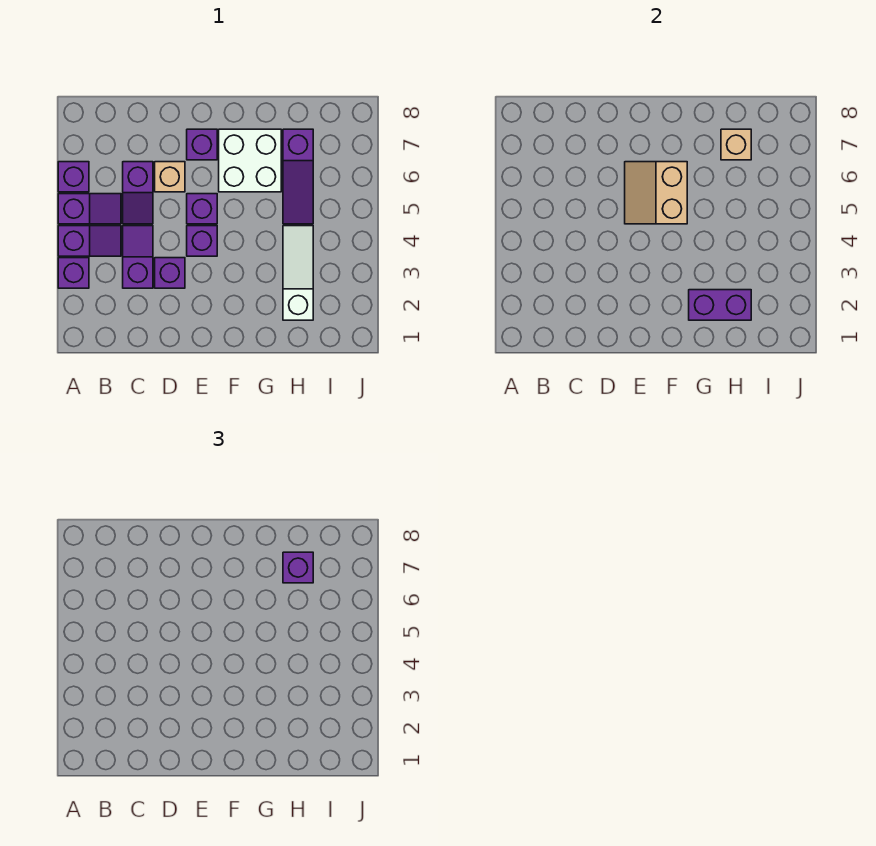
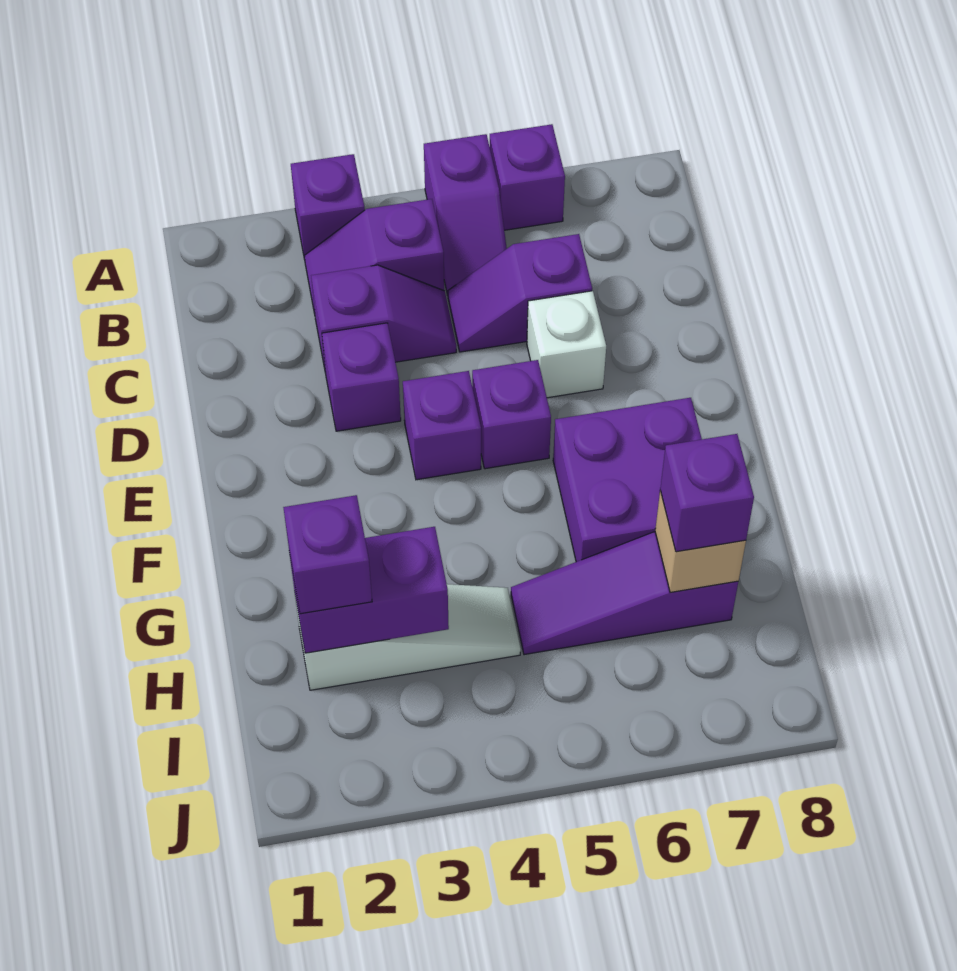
purple 1x2 slope [58,226,121,256] -> purple 1x2 slope turned to [304,199,444,314]
tan 1x1 brick [155,162,185,192] -> white 1x1 brick [527,291,606,398]
tan 2x2 slope [625,162,687,224] -> none
purple 1x1 brick [187,129,217,160] -> purple 1x1 brick moved to [283,495,372,614]
white 2x2 brick [219,129,281,192] -> purple 2x2 brick [553,398,702,562]
purple 1x2 brick [689,290,751,320] -> purple 1x2 brick turned to [290,527,449,653]

